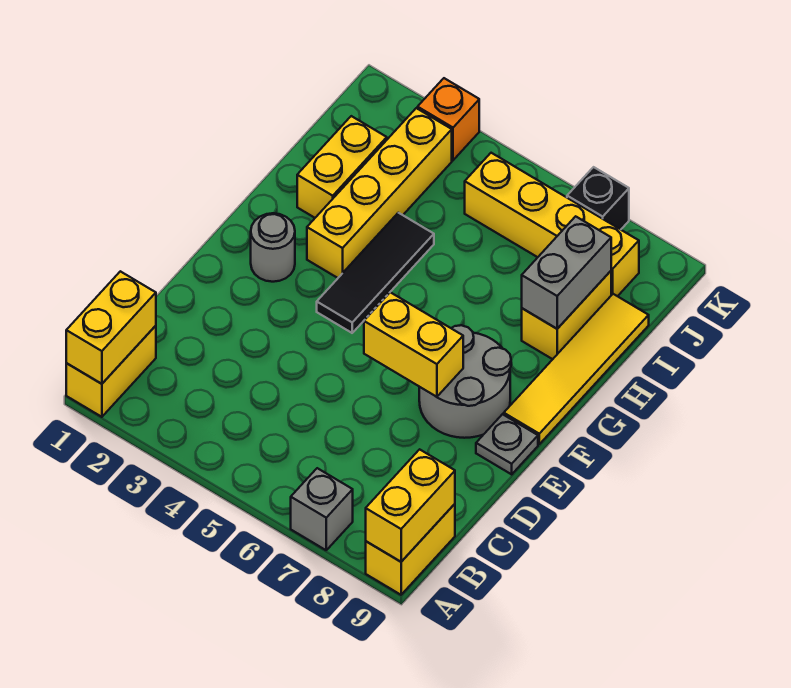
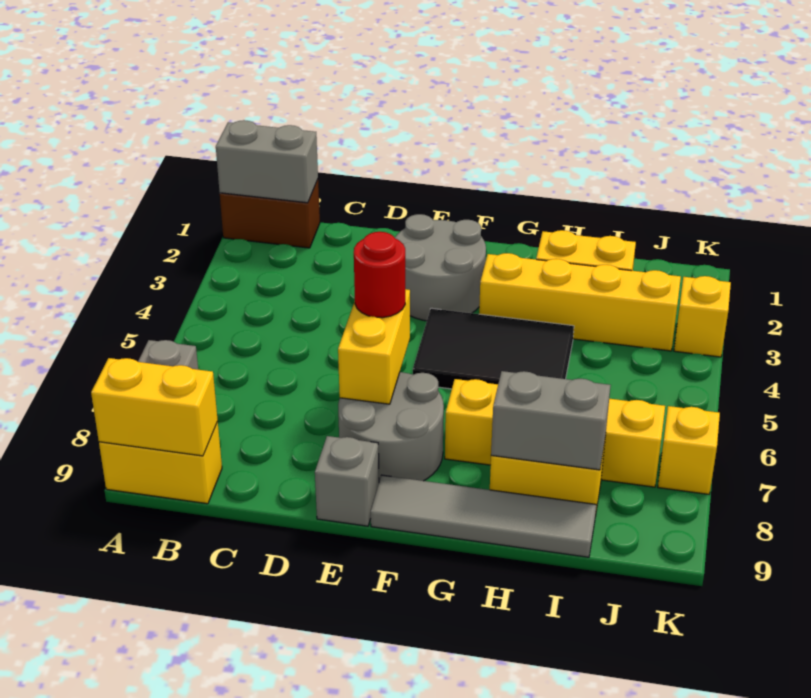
yellow 1x2 brick [66,326,156,417] -> brown 1x2 brick [220,180,320,248]
yellow 1x2 brick [66,271,156,384] -> grey 1x2 brick [216,120,318,203]
none -> red 1x1 round brick [354,232,405,318]
grey 1x1 plate [476,414,538,474] -> grey 1x1 brick [315,436,379,526]
grey 1x1 round brick [251,213,295,282] -> grey 2x2 round brick [395,214,486,321]
black 1x3 tile [317,213,434,333] -> black 2x3 tile [413,308,574,389]
yellow 1x4 tile [504,294,649,444] -> grey 1x4 tile [371,475,597,557]
yellow 1x4 brick [465,153,639,296] -> yellow 1x4 brick turned to [445,379,665,487]
orange 1x1 brick [418,78,479,160] -> yellow 1x1 brick [674,276,731,357]
black 1x1 brick [567,167,629,230] -> yellow 1x1 brick [658,406,720,494]

